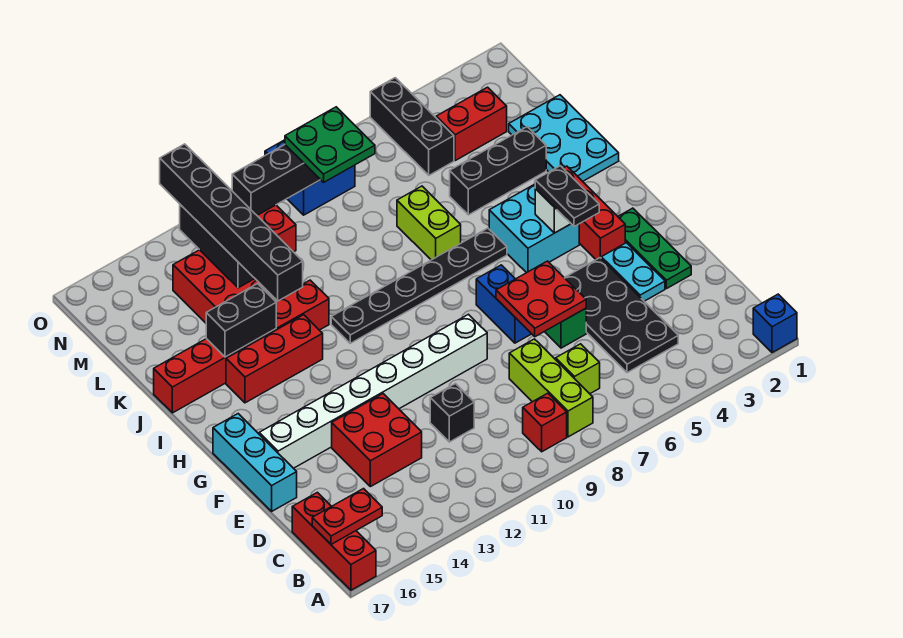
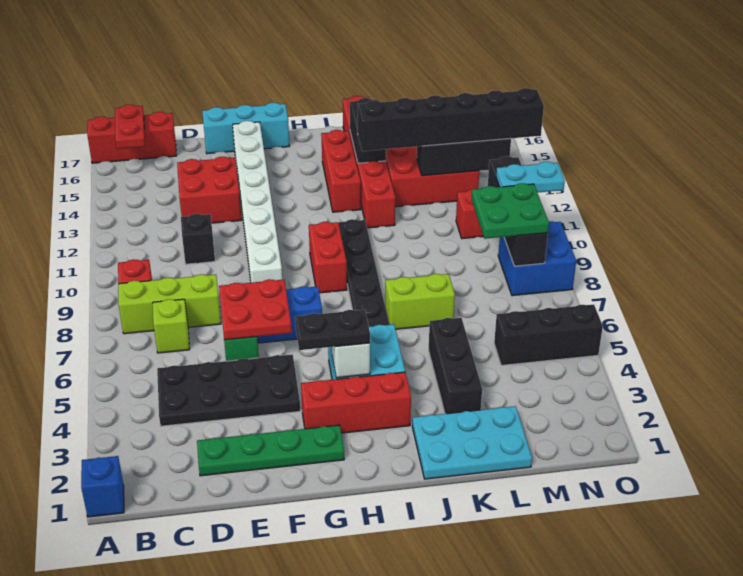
green 1x3 plate [618,208,691,289] -> green 1x4 plate [197,425,344,476]
cyan 1x2 plate [601,243,665,301] -> cyan 1x2 plate moved to [496,162,565,193]
red 1x2 brick [436,87,507,161] -> red 1x2 brick moved to [309,222,347,293]

